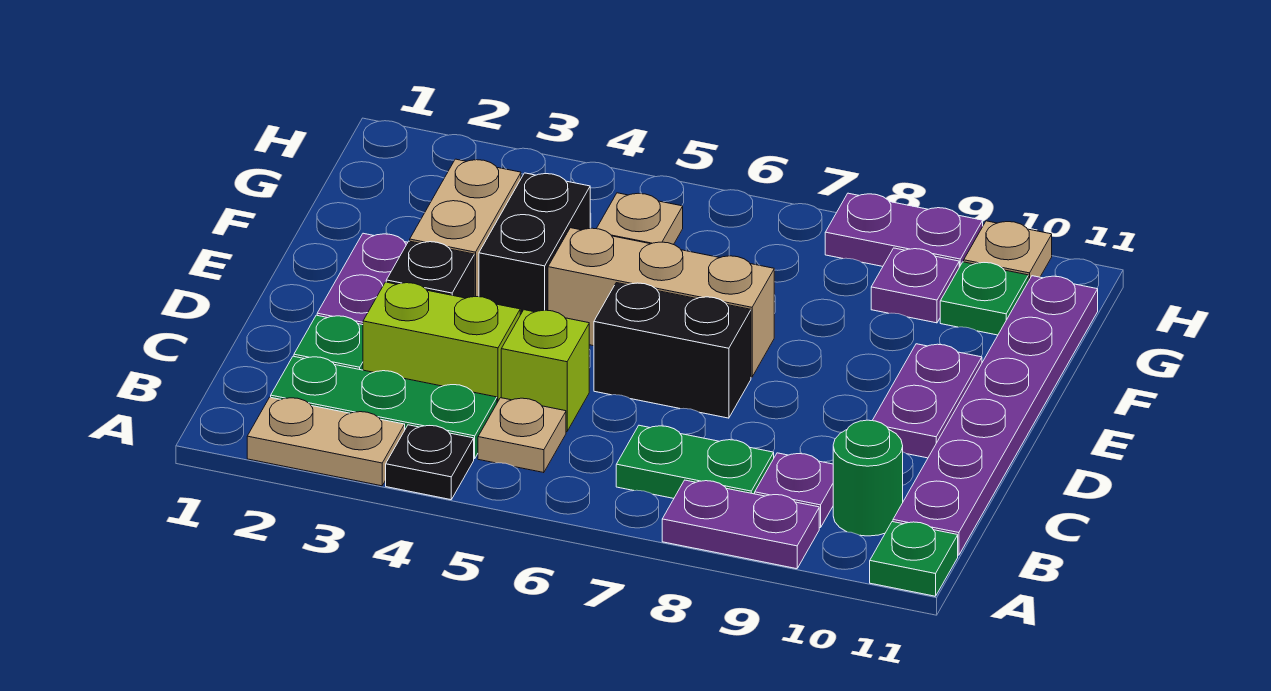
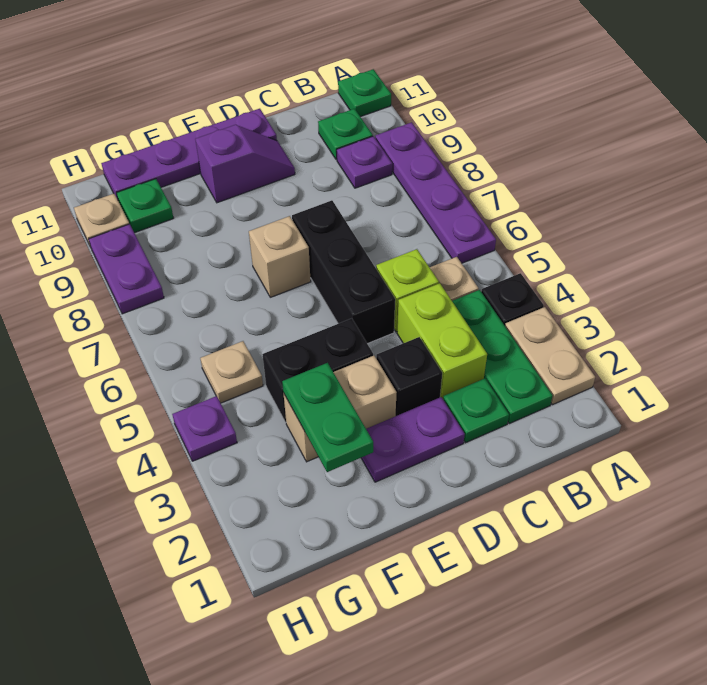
purple 1x2 plate [662,480,819,569] -> purple 1x4 plate [375,122,496,263]
green 1x2 plate [616,425,774,498] -> green 1x2 plate moved to [282,363,373,472]
green 1x1 round brick [833,420,903,536] -> green 1x1 plate [318,109,373,160]
purple 1x6 plate [893,276,1098,555] -> purple 1x4 plate [101,109,277,200]
black 1x2 brick [594,283,751,418] -> black 1x3 brick [292,200,395,344]
purple 1x2 plate [872,344,982,458] -> purple 1x2 slope [195,125,295,203]
tan 1x3 brick [548,228,774,377] -> tan 1x1 brick [249,216,311,297]
purple 1x1 plate [871,248,959,323] -> purple 1x1 plate moved to [172,396,237,461]

